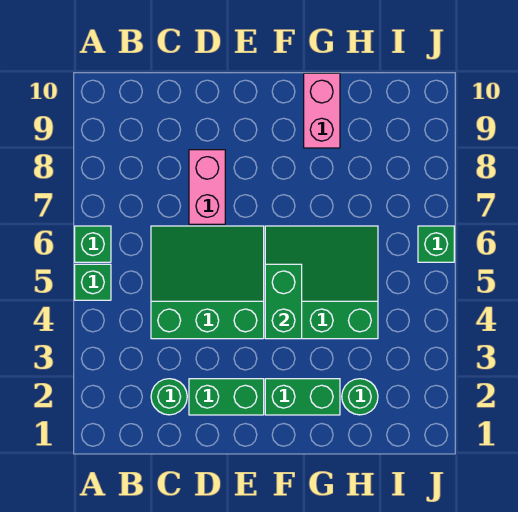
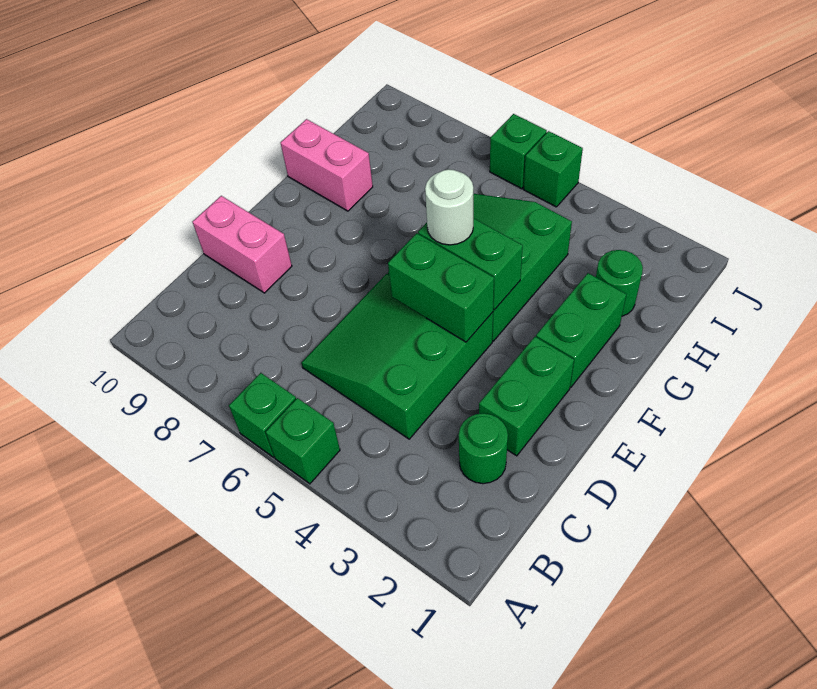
pink 1x2 brick [189,150,225,224] -> pink 1x2 brick moved to [192,196,292,293]
none -> green 1x2 brick [388,233,494,342]
none -> white 1x1 round brick [425,169,473,245]
none -> green 1x1 brick [523,131,583,207]

